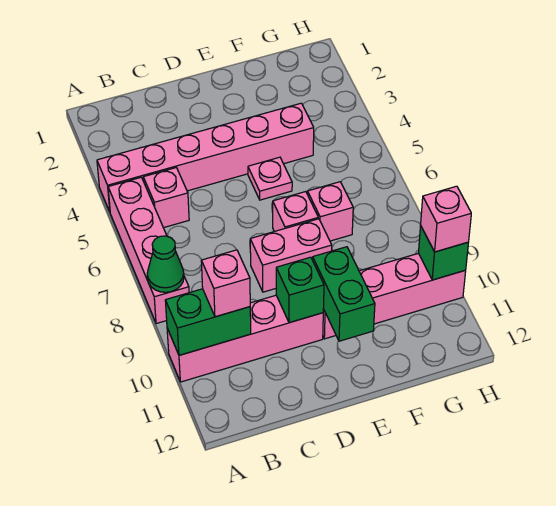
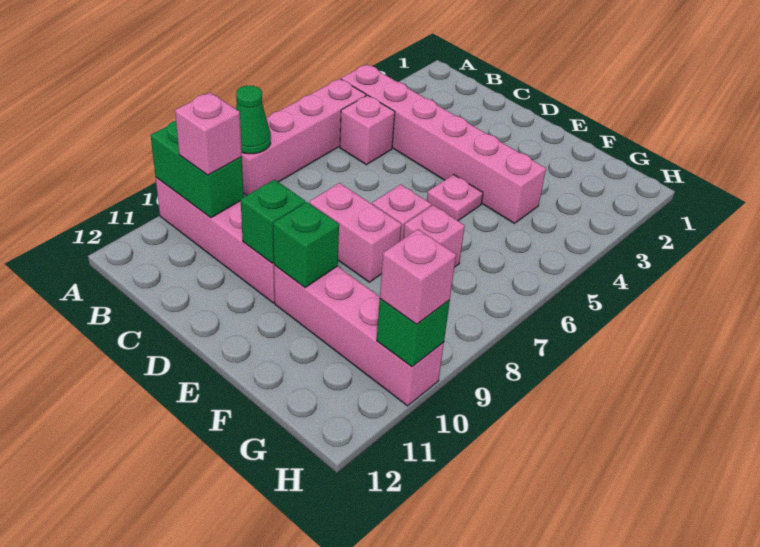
green 1x2 brick [313,247,375,341] -> green 1x1 brick [273,202,339,288]

